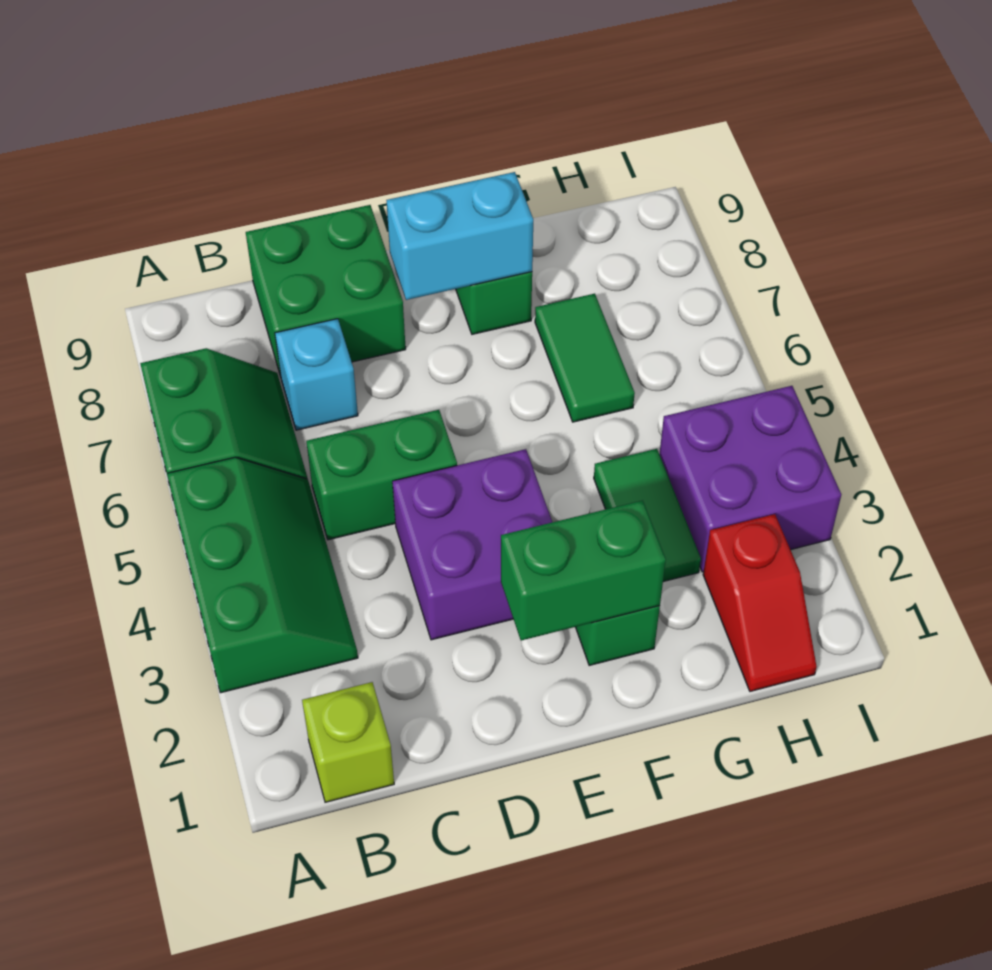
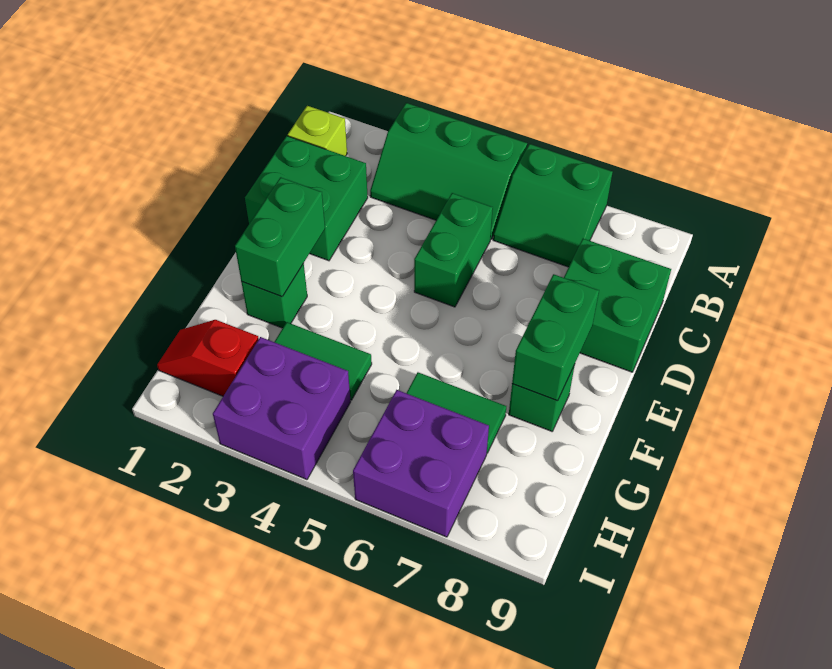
none -> green 2x2 brick [245,136,368,261]
cyan 1x1 brick [275,319,358,430] -> none
purple 2x2 brick [392,449,552,640] -> purple 2x2 brick moved to [353,390,489,537]
cyan 1x2 brick [386,172,533,300] -> green 1x2 brick [512,274,599,401]

